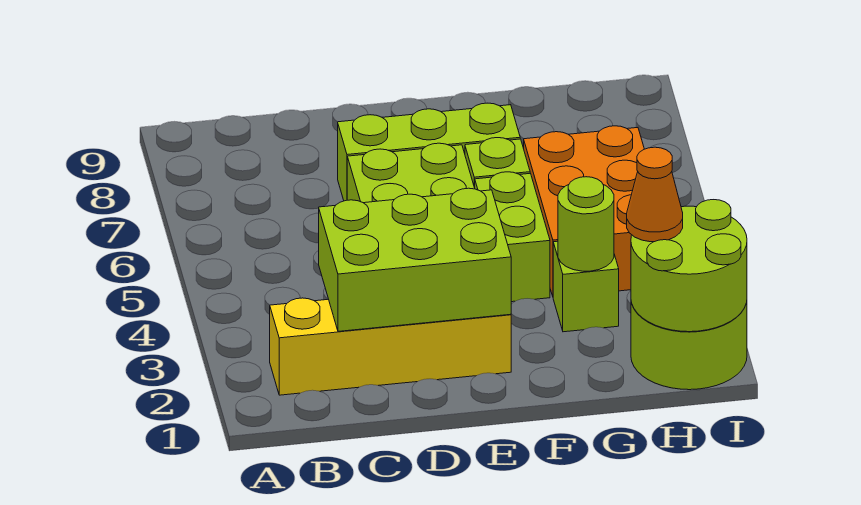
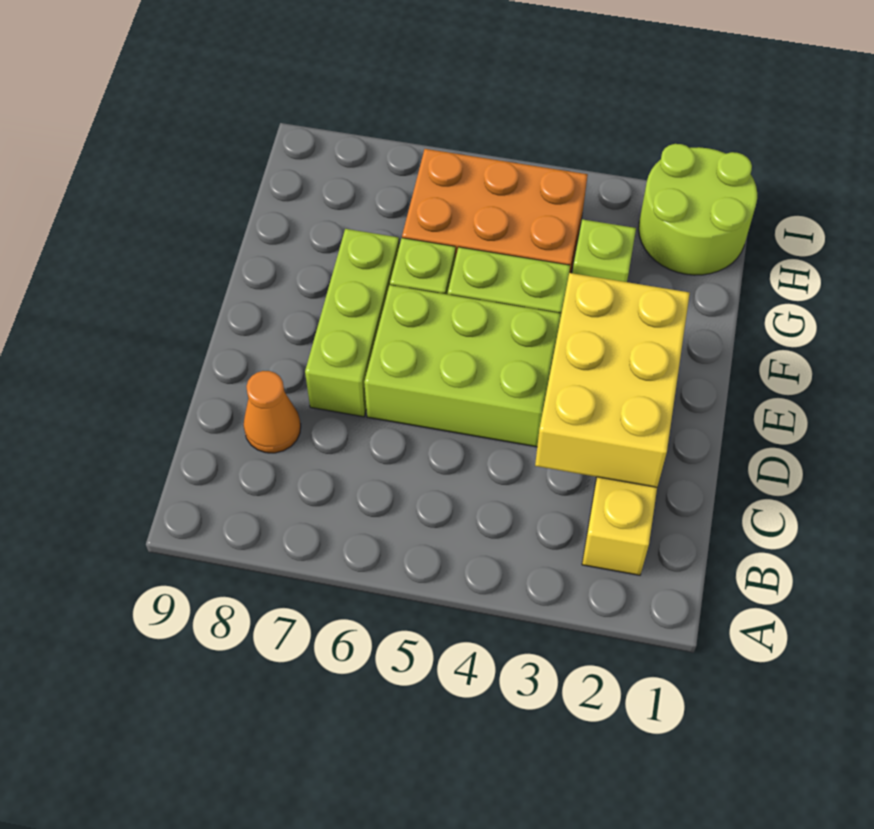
lime 2x3 brick [319,188,511,331] -> yellow 2x3 brick [535,273,690,487]
lime 1x1 round brick [558,177,614,271] -> none
lime 2x2 round brick [631,200,747,332] -> none
orange 1x1 cone [627,147,683,242] -> orange 1x1 cone moved to [244,371,301,453]

